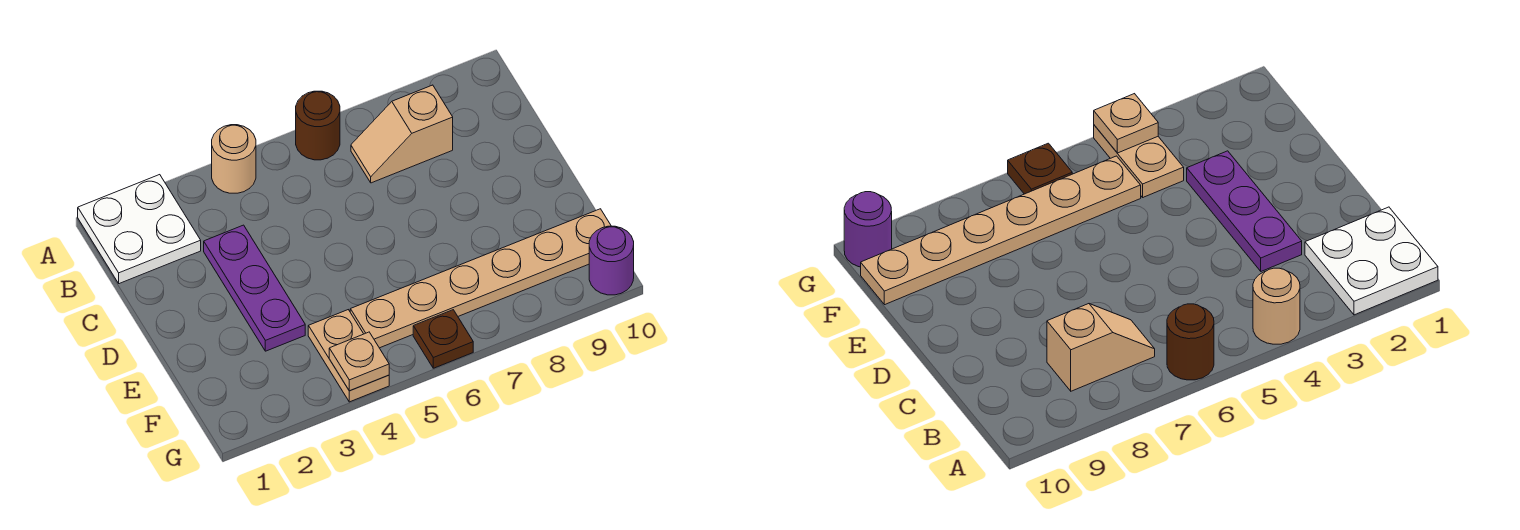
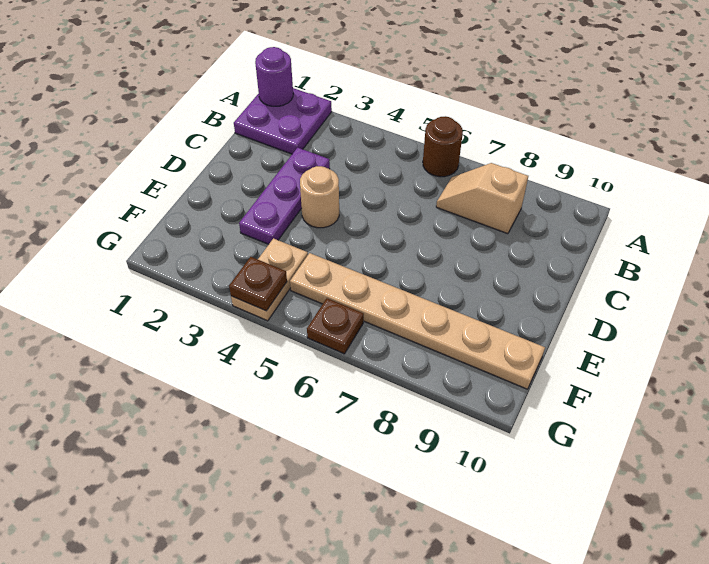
white 2x2 plate [78,175,201,284] -> purple 2x2 plate [234,88,332,154]
tan 1x1 round brick [212,125,256,193] -> tan 1x1 round brick moved to [300,166,339,228]
tan 1x1 plate [329,332,389,391] -> brown 1x1 plate [229,257,287,311]
purple 1x1 round brick [589,226,634,295] -> purple 1x1 round brick moved to [255,47,293,106]

